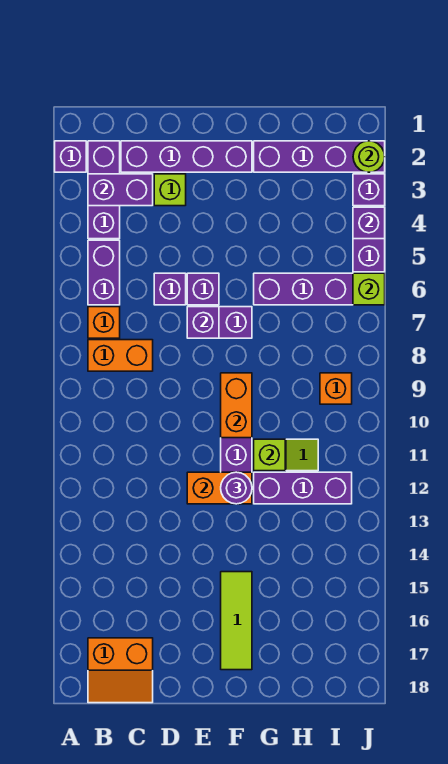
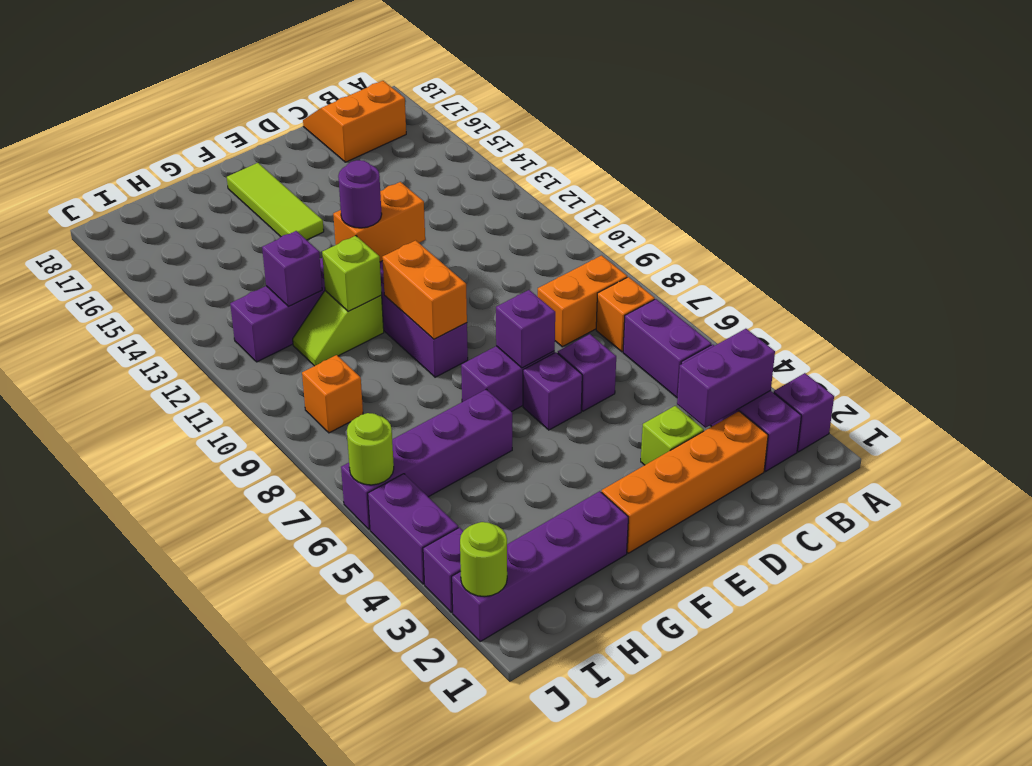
purple 1x4 brick [121,141,252,172] -> orange 1x4 brick [602,411,768,553]
purple 1x1 brick [353,207,385,239] -> purple 1x1 brick moved to [262,231,322,306]
lime 1x1 brick [353,273,385,305] -> lime 1x1 round brick [347,413,394,485]

